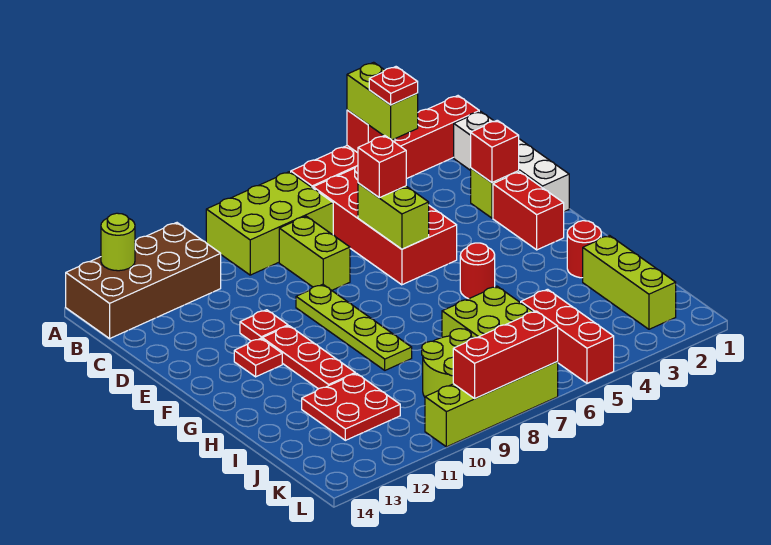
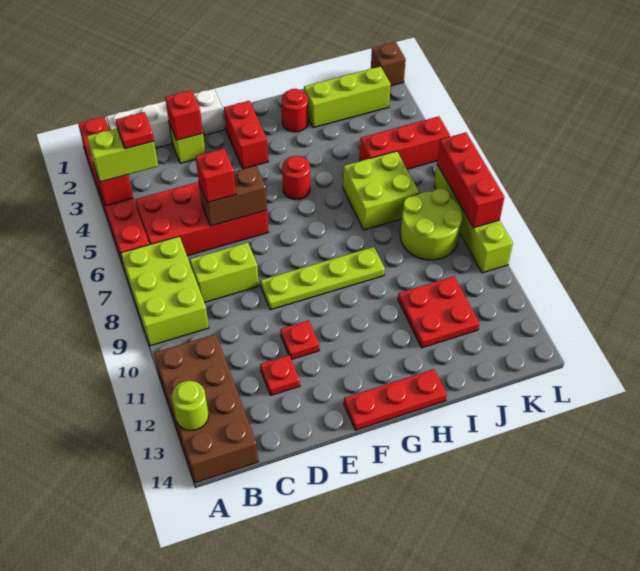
lime 1x2 brick [358,183,429,249] -> brown 1x2 brick [199,166,267,226]
red 1x2 brick [493,172,564,250] -> red 1x2 brick turned to [224,101,268,169]
red 1x3 plate [262,326,355,389] -> red 1x3 plate moved to [344,369,447,430]
red 1x1 plate [234,338,282,377] -> red 1x1 plate moved to [260,355,300,395]
none -> brown 1x1 brick [371,42,406,86]

